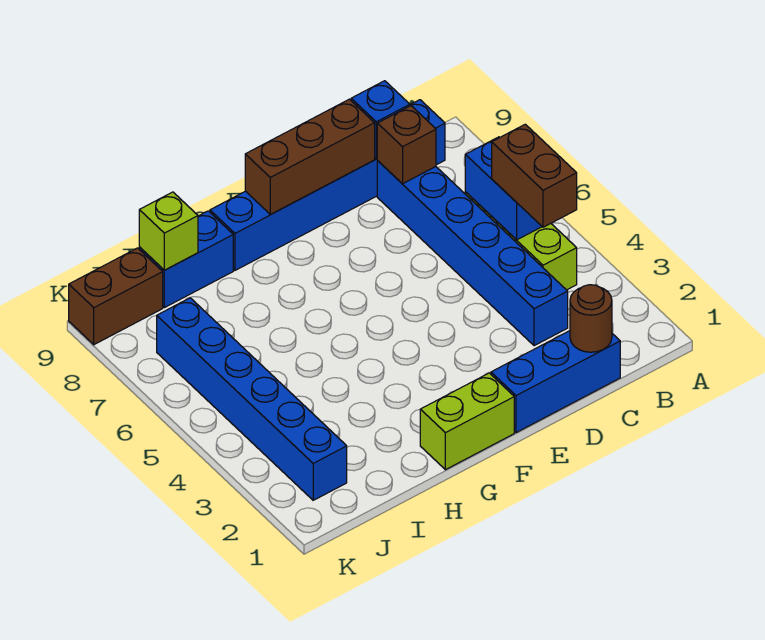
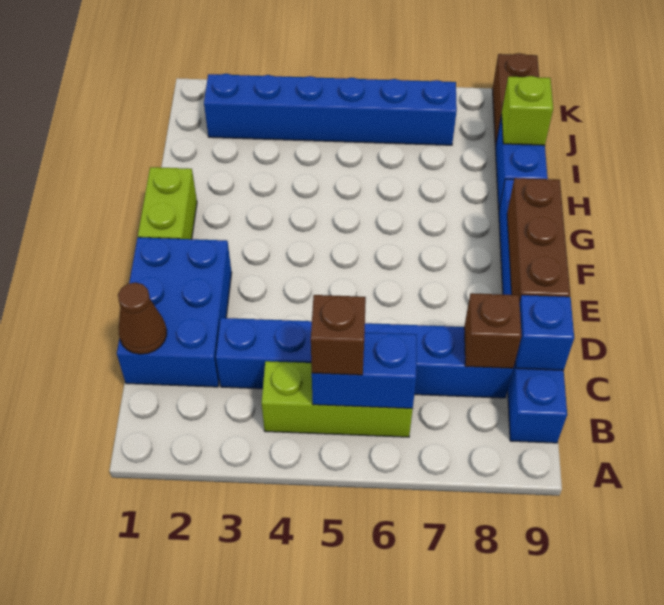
brown 1x2 brick [492,124,577,227] -> brown 1x1 brick [311,295,366,375]
blue 1x3 brick [491,331,620,433] -> blue 2x3 brick [117,237,232,387]
brown 1x1 round brick [570,285,612,352] -> brown 1x1 cone [118,282,167,354]

